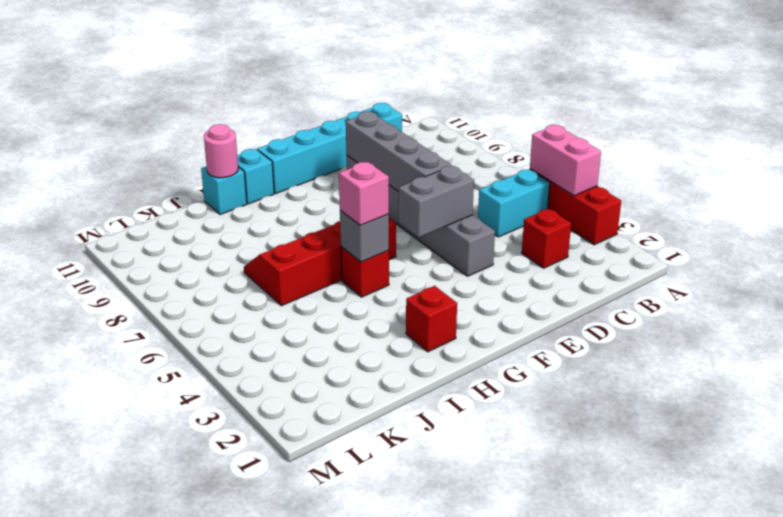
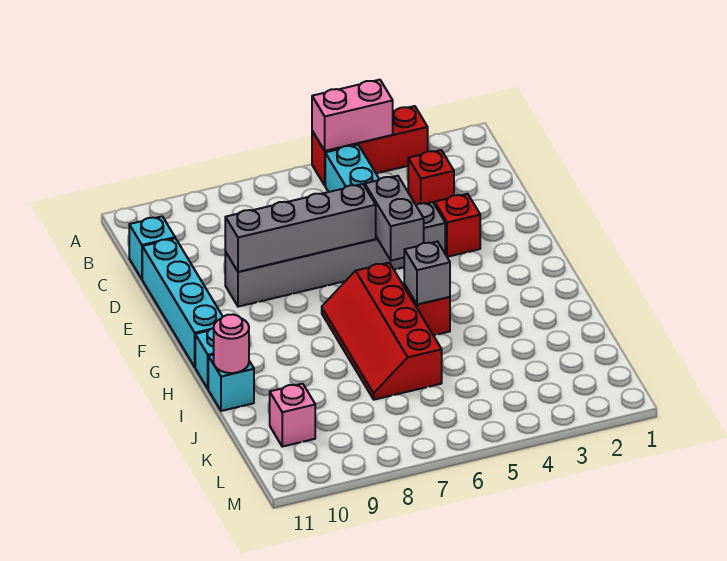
red 1x1 brick [406,286,457,352] -> red 1x1 brick moved to [435,194,480,257]
pink 1x1 brick [339,162,389,225] -> pink 1x1 brick moved to [270,384,315,447]

